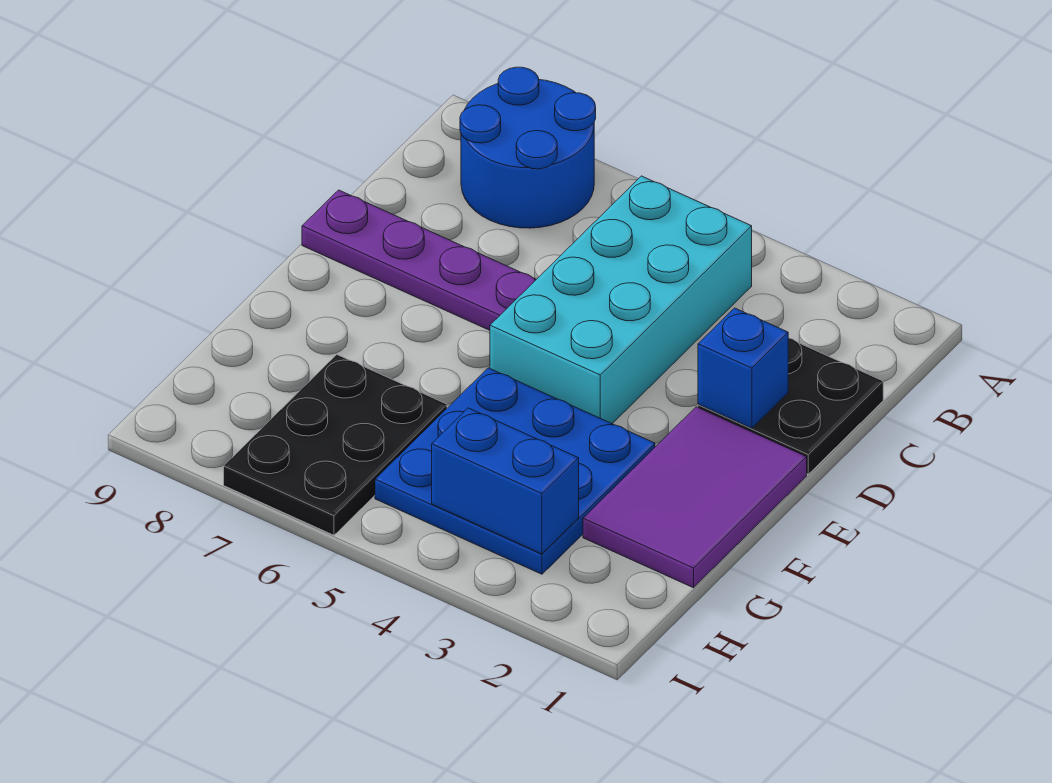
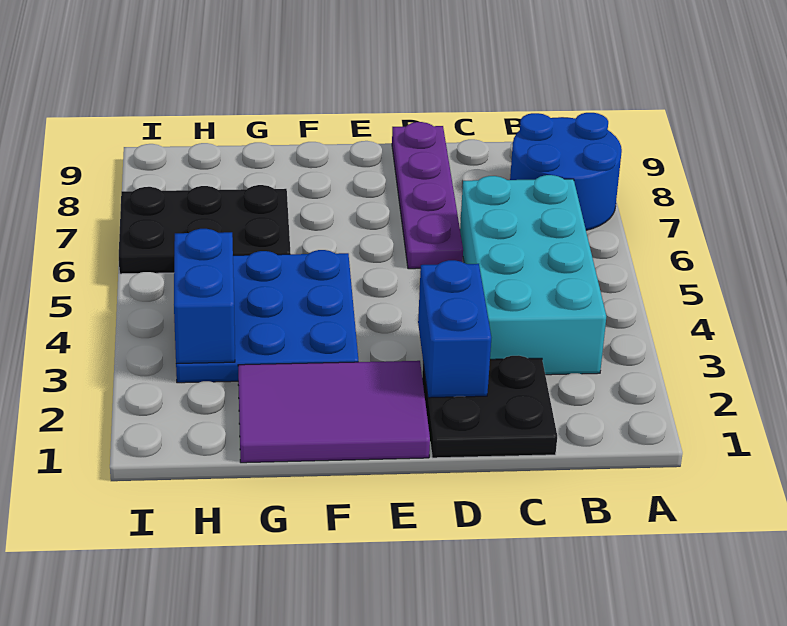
cyan 2x4 brick [490,176,752,424] -> cyan 2x4 brick turned to [460,175,606,375]
blue 1x1 brick [698,308,788,428] -> blue 1x2 brick [418,260,491,398]

